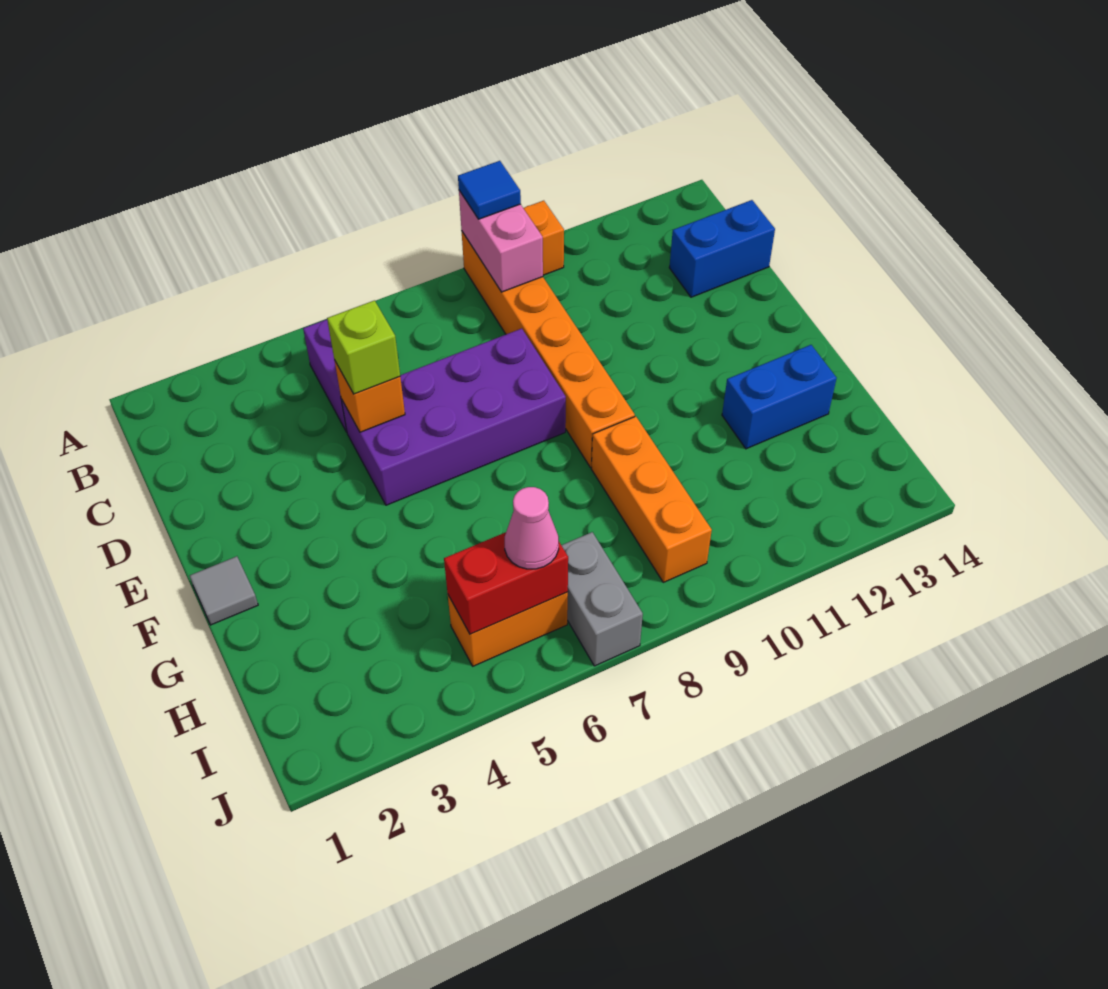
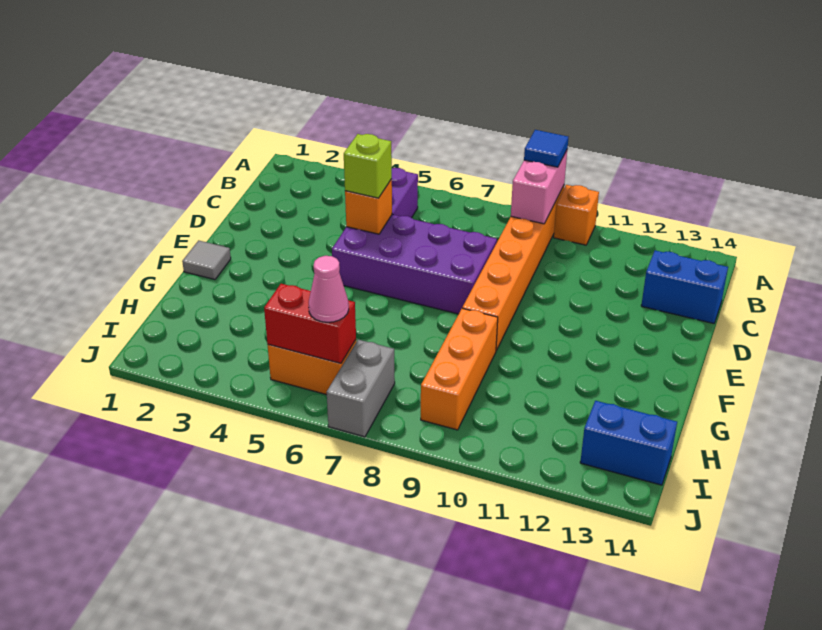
blue 1x2 brick [722,345,837,449] -> blue 1x2 brick moved to [580,401,677,485]

